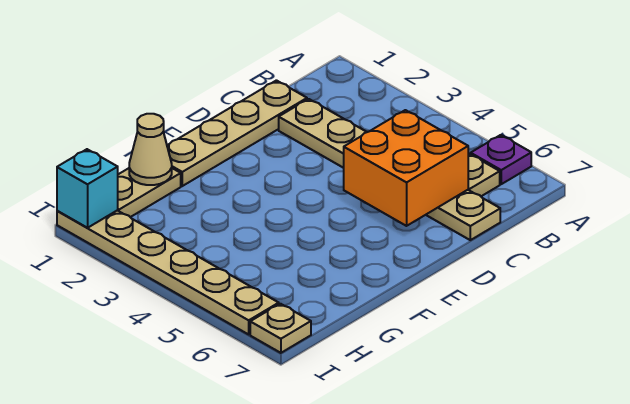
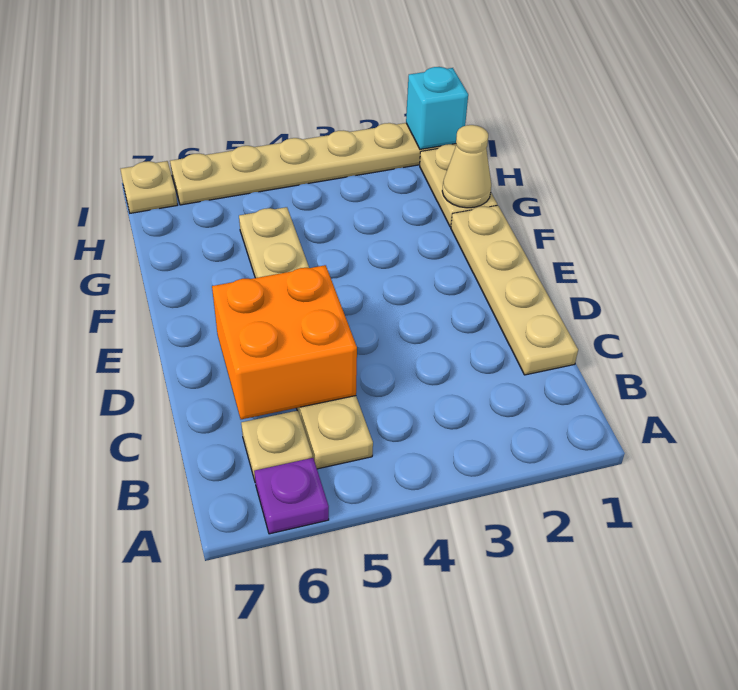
tan 1x6 plate [279,99,500,240] -> tan 1x6 plate turned to [239,207,373,469]

